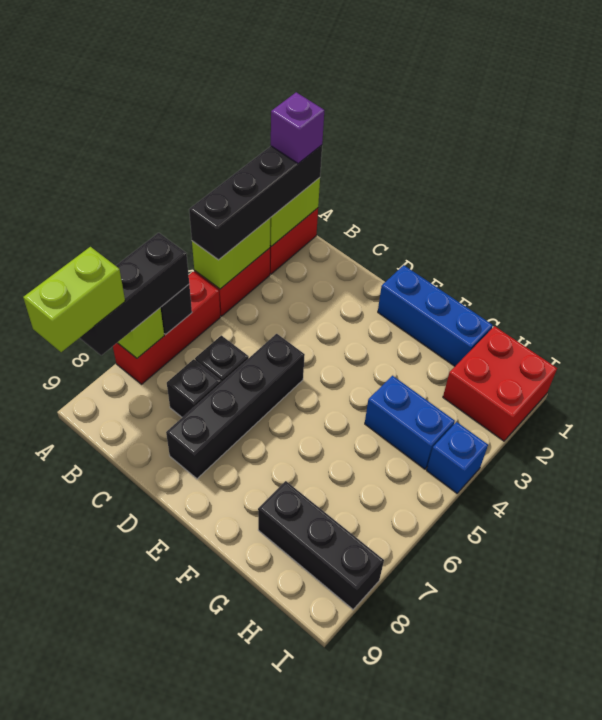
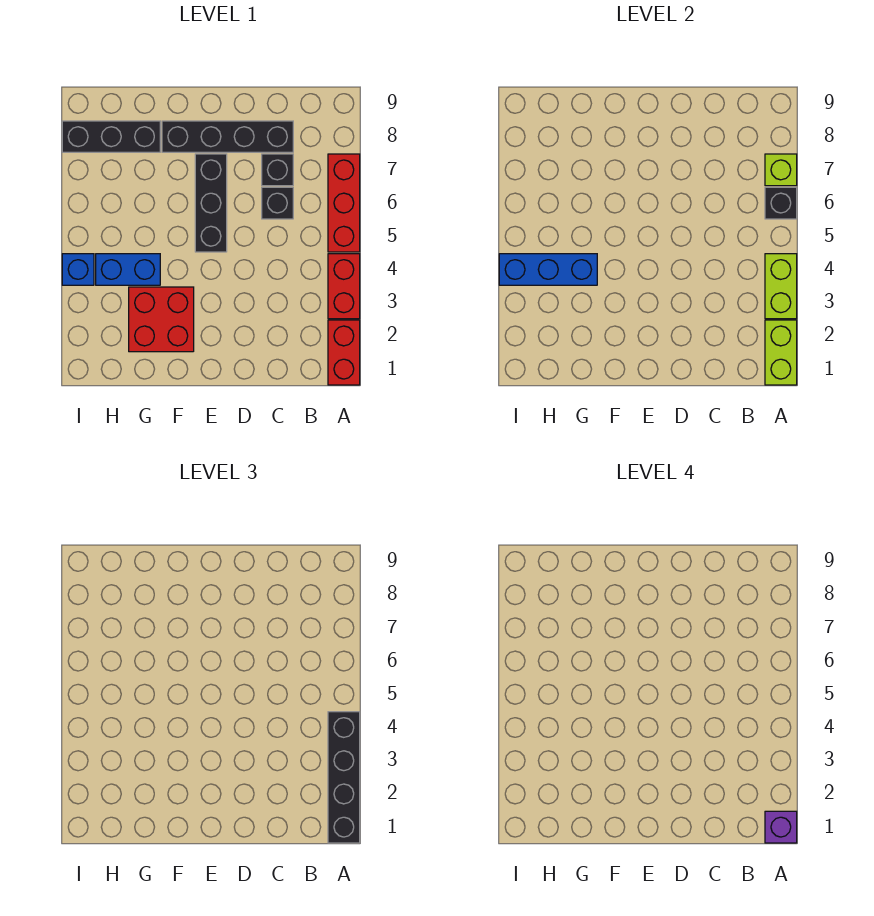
black 1x3 brick [80,233,189,356] -> black 1x3 brick moved to [195,154,227,252]
lime 1x2 brick [23,247,125,352] -> none
black 1x4 brick [166,334,305,479] -> black 1x4 brick turned to [162,121,293,152]
blue 1x3 brick [378,265,493,366] -> blue 1x3 brick moved to [499,254,597,285]
red 2x2 brick [443,326,557,441] -> red 2x2 brick moved to [129,287,194,352]

